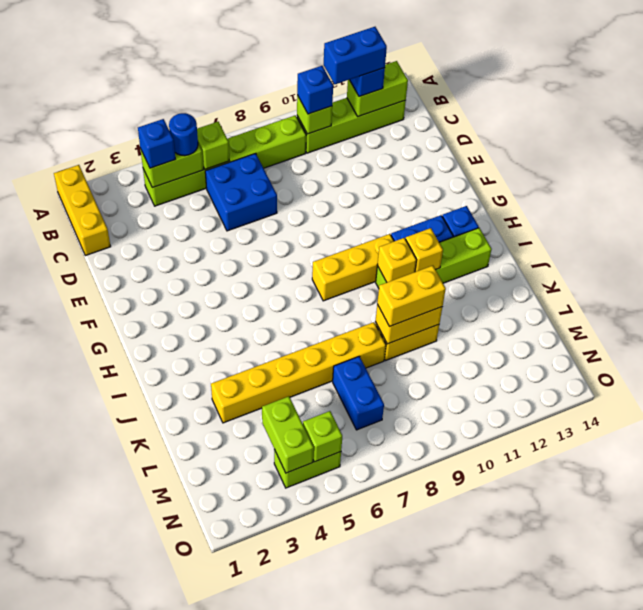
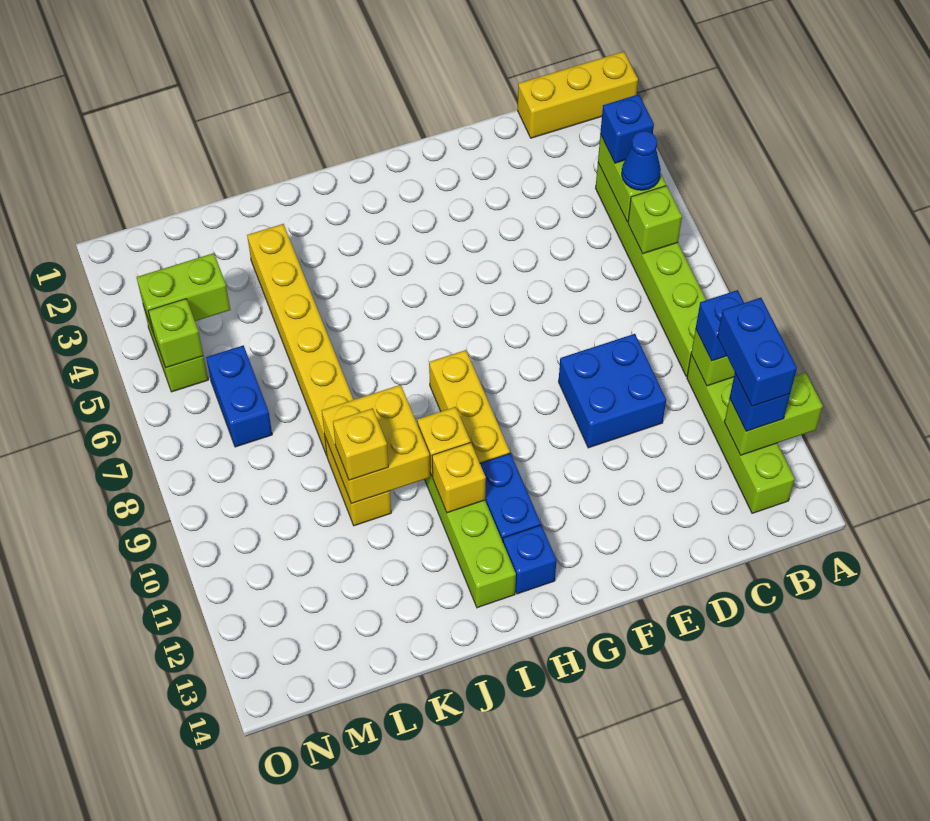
blue 1x1 round brick [169,113,198,156] -> blue 1x1 cone [622,131,661,190]
lime 1x2 brick [347,61,408,117] -> lime 1x2 brick turned to [724,373,823,455]
blue 2x2 brick [205,153,277,231] -> blue 2x2 brick moved to [559,334,666,448]
yellow 1x2 brick [375,304,442,344] -> yellow 2x2 brick [322,385,430,504]
yellow 1x2 brick [377,266,446,327] -> yellow 1x1 brick [333,408,388,480]
blue 1x2 brick [333,356,384,430] -> blue 1x2 brick turned to [206,345,272,447]

